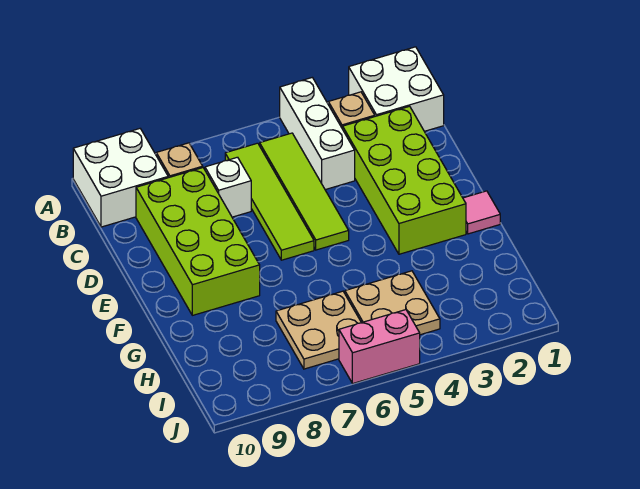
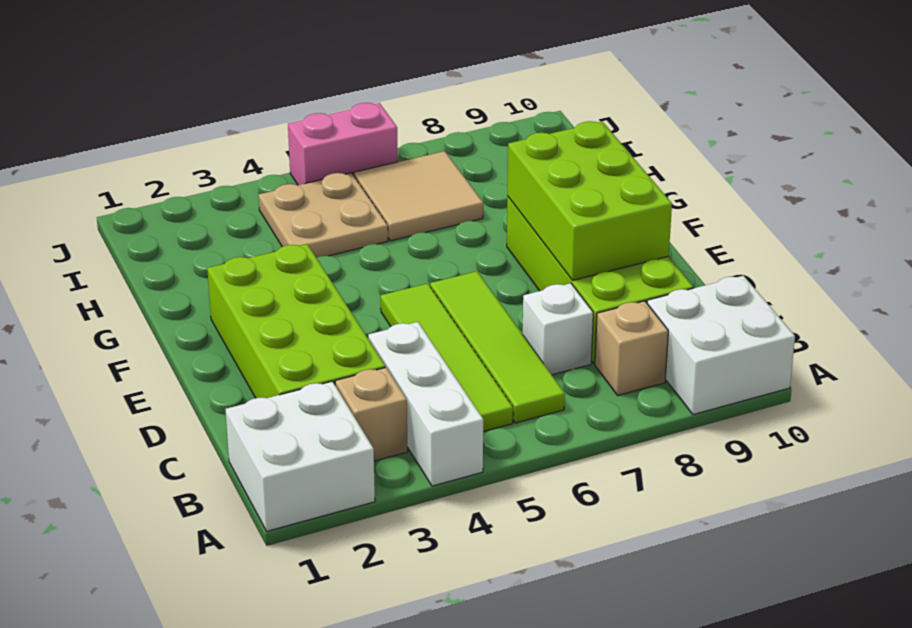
none -> lime 2x3 brick [507,121,672,280]
pink 1x1 tile [463,191,500,234] -> none
tan 2x2 plate [276,291,361,369] -> tan 2x2 tile [354,151,483,241]

